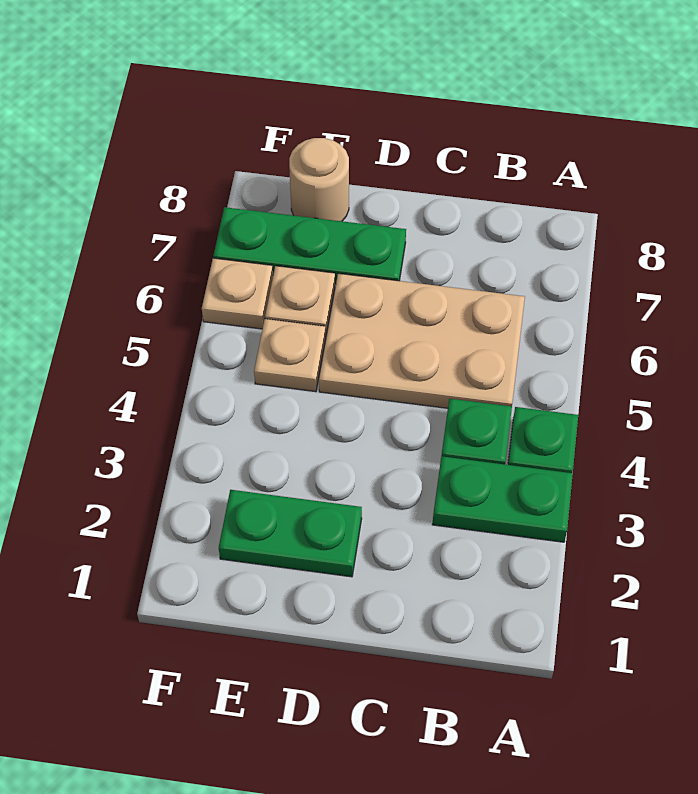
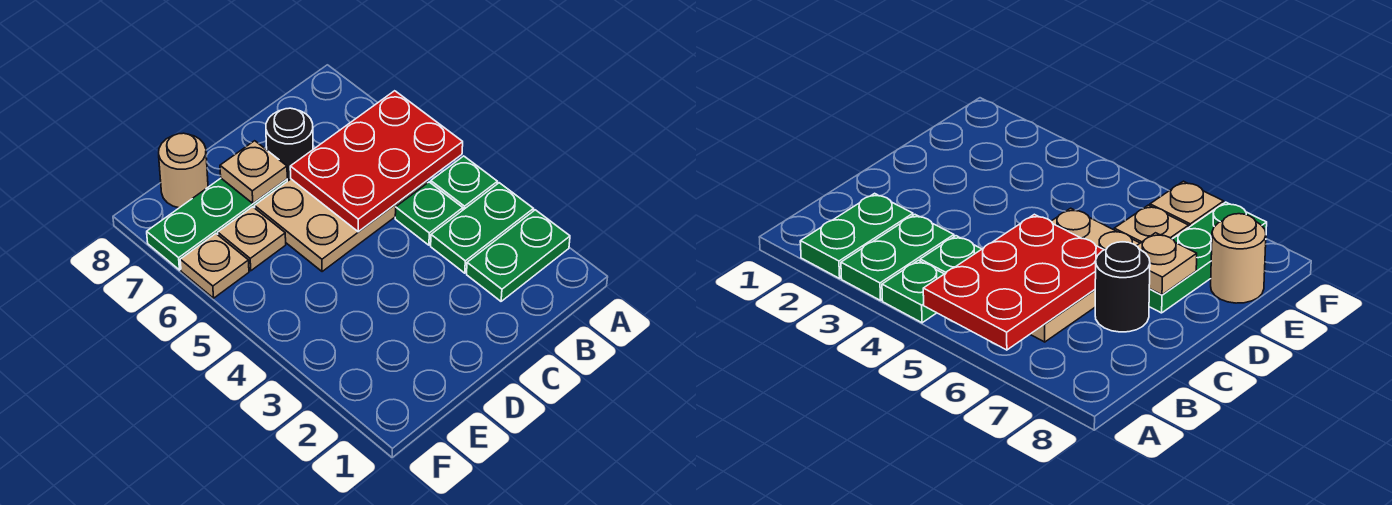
none -> red 2x3 plate [290,91,463,232]
none -> black 1x1 round brick [266,108,313,181]
green 1x2 plate [219,490,362,577] -> green 1x2 plate moved to [467,210,570,301]
tan 1x1 plate [254,319,326,392] -> tan 1x1 plate moved to [220,141,287,203]

